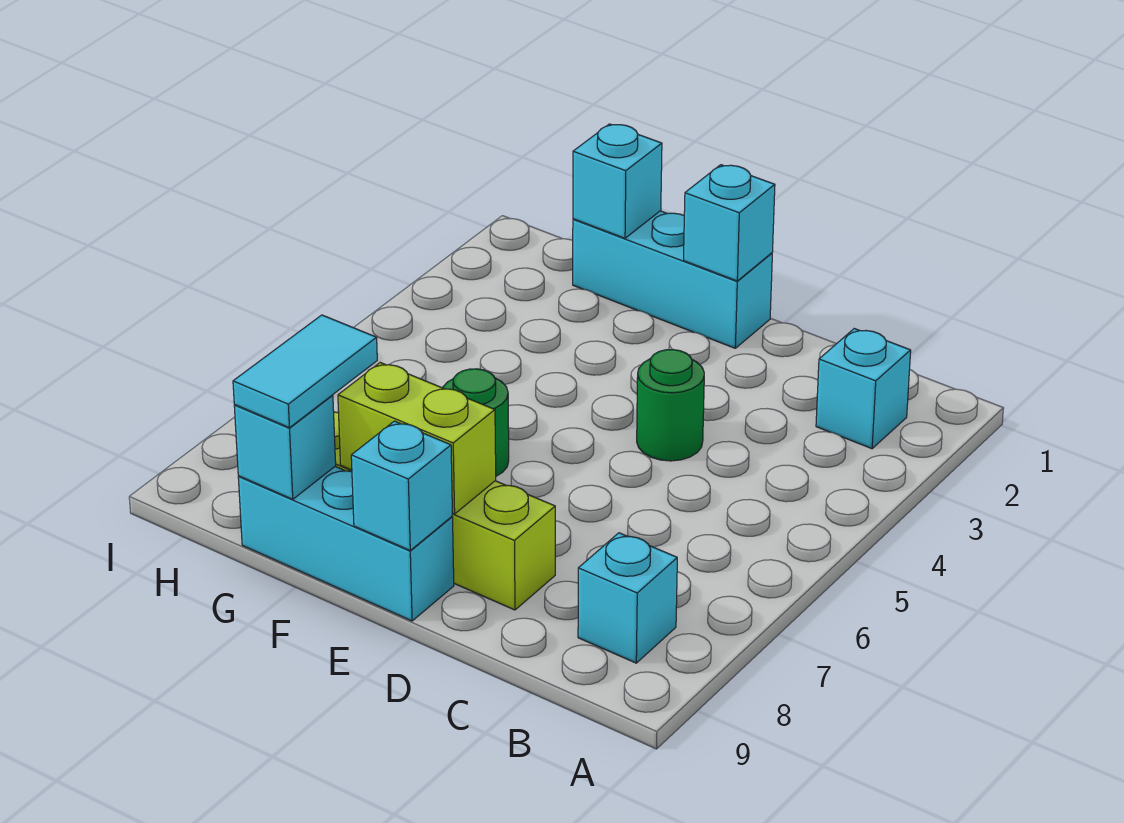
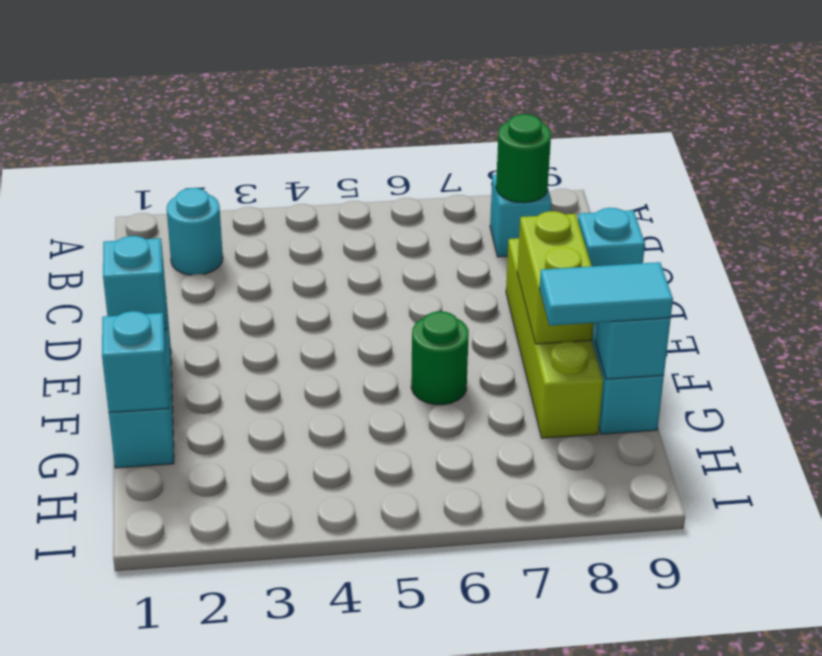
cyan 1x1 brick [816,329,911,449] -> cyan 1x1 round brick [167,188,223,275]
green 1x1 round brick [637,350,704,461] -> green 1x1 round brick moved to [496,114,551,203]

